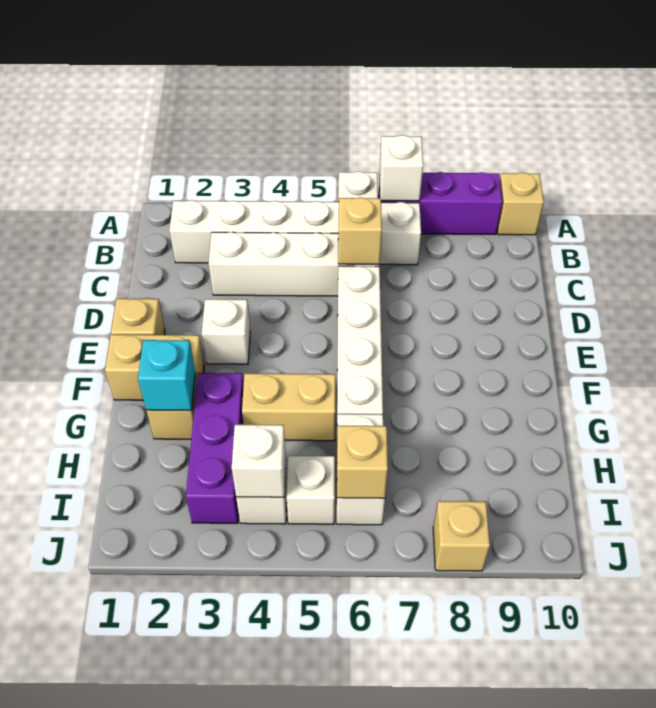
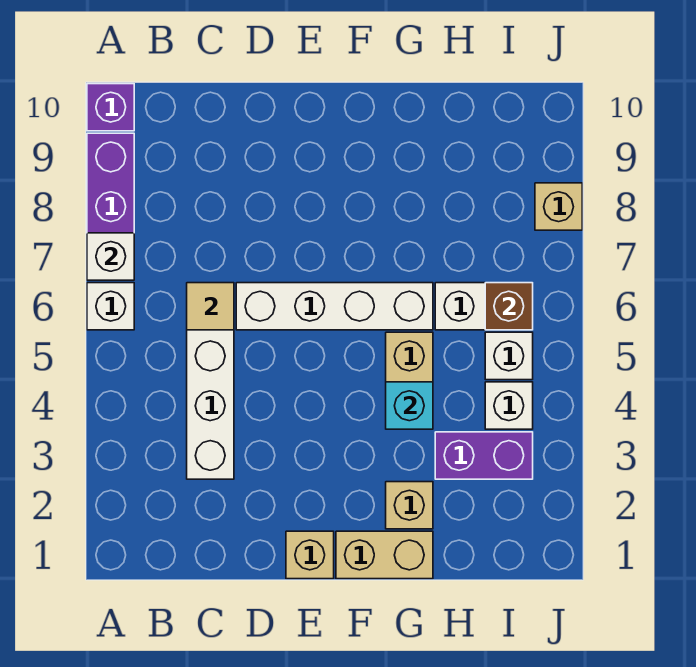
tan 1x1 brick [497,173,544,235] -> purple 1x1 brick [87,84,134,131]
white 1x6 brick [169,200,421,265] -> none
tan 1x1 brick [338,197,382,264] -> tan 1x1 tile [187,283,234,330]
white 1x1 brick [202,299,250,364] -> none
tan 1x2 brick [105,335,204,400] -> tan 1x2 brick turned to [336,531,433,579]
cyan 1x1 brick [138,340,195,411] -> cyan 1x1 brick moved to [386,382,433,429]
purple 1x3 brick [186,373,244,523] -> purple 1x2 brick [435,432,533,479]
white 1x1 brick [232,425,286,497] -> none
tan 1x1 brick [337,426,388,498] -> brown 1x1 brick [485,283,533,330]

